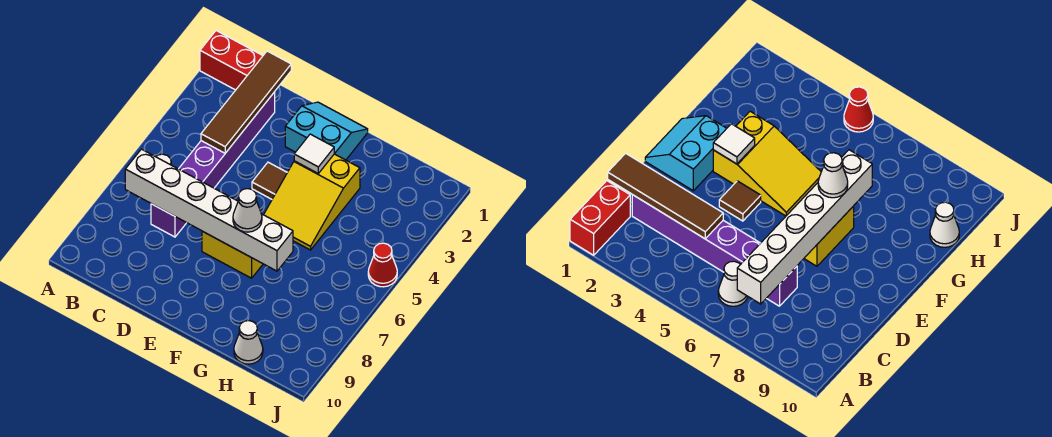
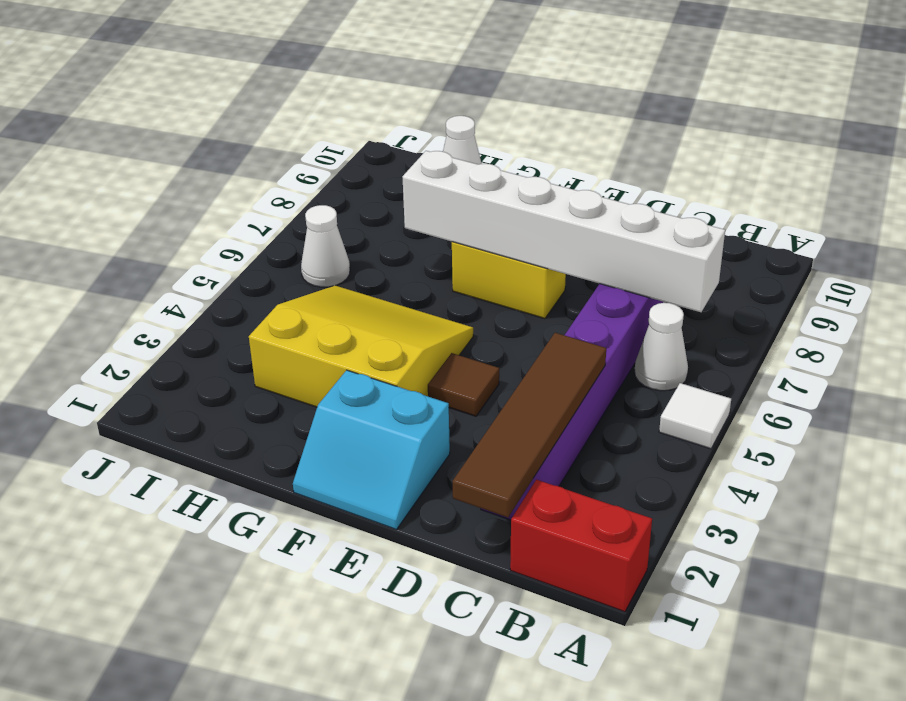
yellow 2x3 slope [264,154,360,250] -> yellow 3x3 slope [249,285,473,407]
white 1x1 tile [294,134,334,173] -> white 1x1 tile moved to [659,383,731,449]
white 1x1 cone [233,189,262,232] -> white 1x1 cone moved to [301,205,350,287]
red 1x1 cone [368,243,397,287] -> none

